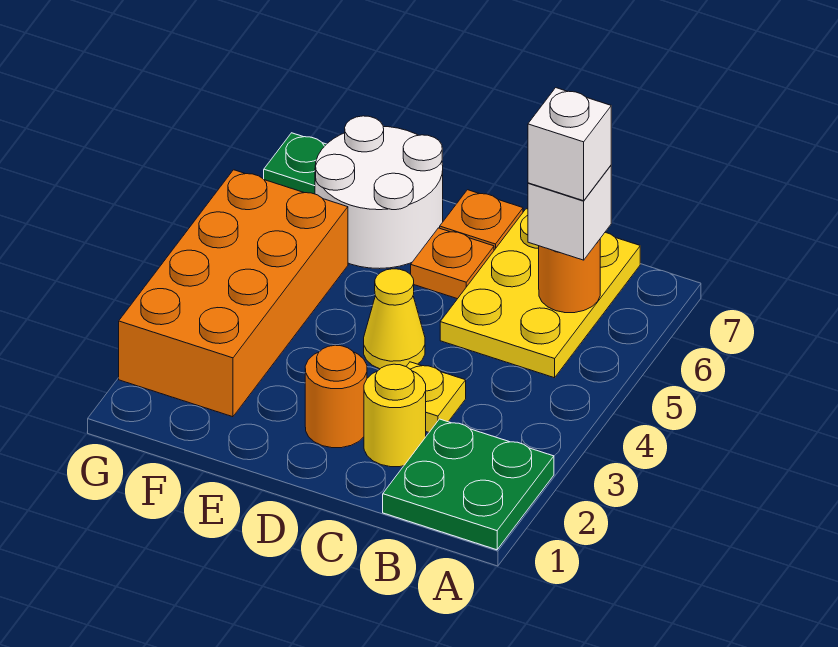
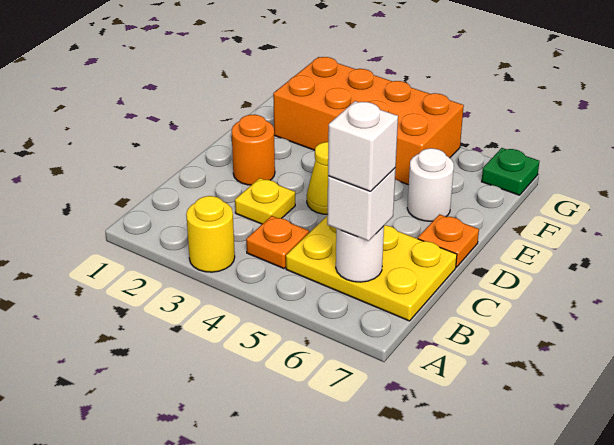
green 2x2 plate [383,419,554,550] -> none
orange 1x1 round brick [539,240,600,313] -> white 1x1 round brick [336,226,384,282]
yellow 1x1 round brick [364,364,426,467] -> yellow 1x1 round brick moved to [186,196,235,272]
orange 1x1 plate [411,228,494,299] -> orange 1x1 plate moved to [246,216,309,269]
white 2x2 round brick [315,116,443,269] -> white 1x1 round brick [407,148,454,221]

